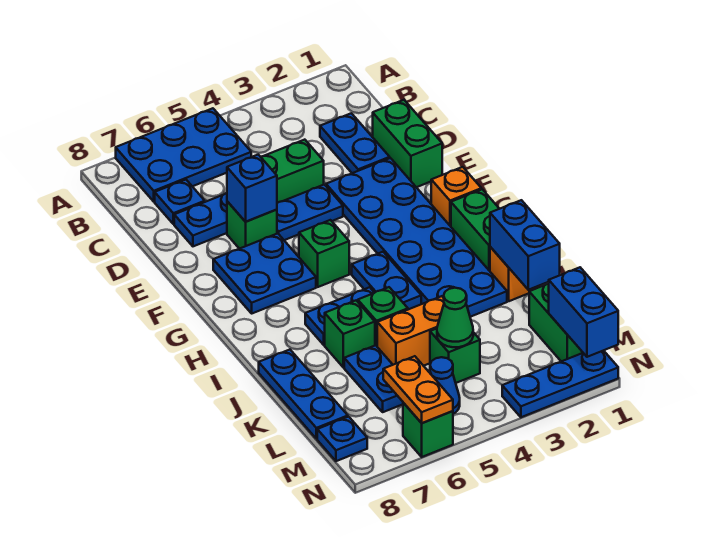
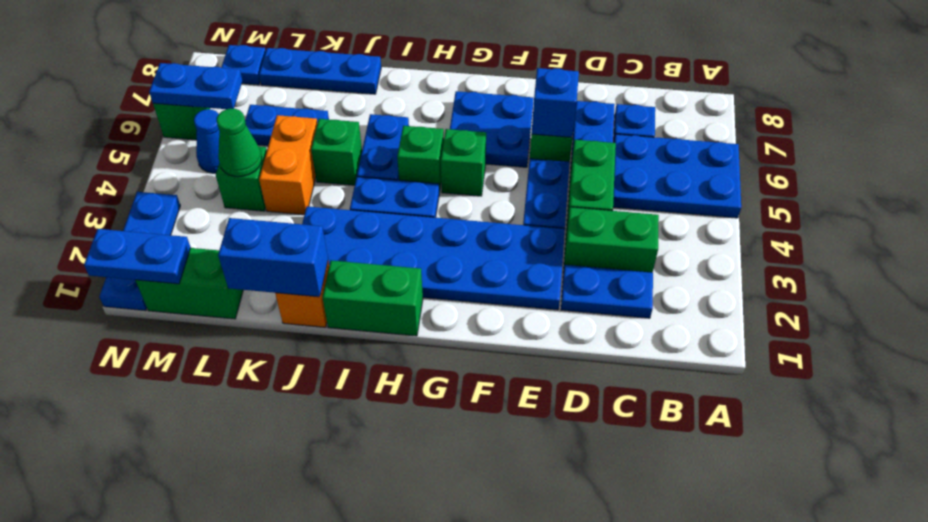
blue 2x3 plate [116,108,251,202] -> blue 2x3 plate turned to [613,134,741,218]
green 1x2 brick [373,100,442,187] -> green 1x2 brick moved to [564,207,659,273]
orange 1x1 brick [431,167,481,226] -> none
green 1x1 brick [325,301,375,368] -> green 1x1 brick moved to [397,126,444,192]
blue 1x2 brick [549,267,618,357] -> blue 1x2 plate [84,229,191,284]
orange 1x2 plate [383,356,453,423] -> blue 1x2 plate [149,63,242,109]

